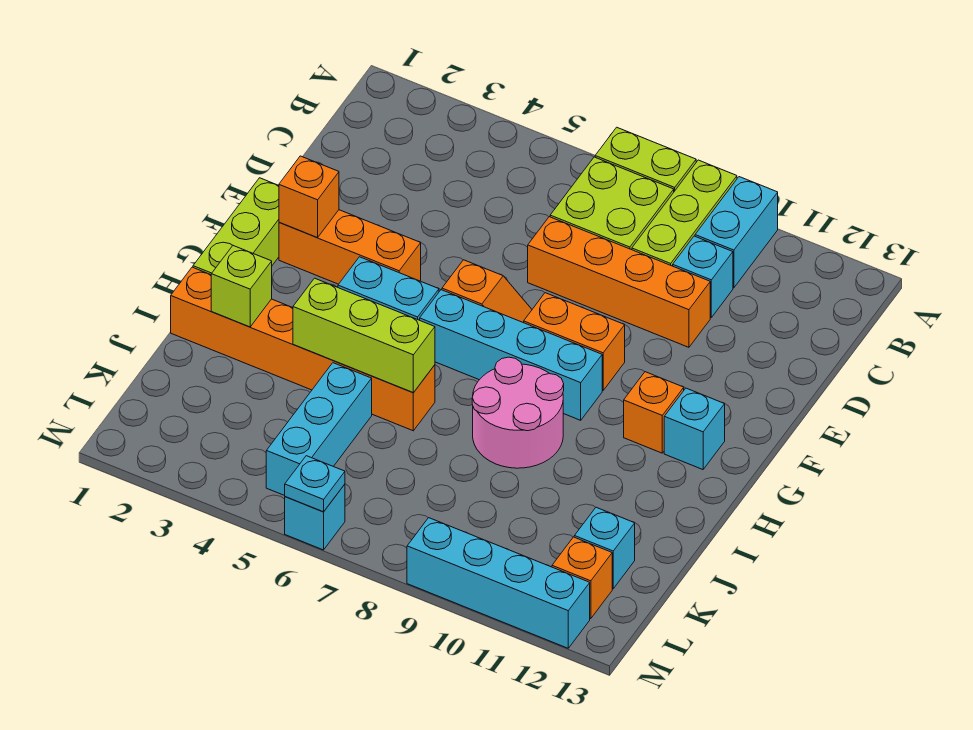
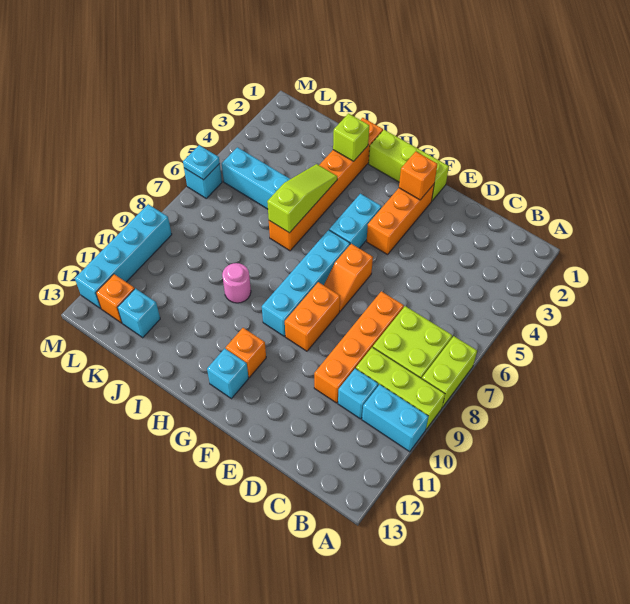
pink 2x2 round brick [472,357,564,468] -> pink 1x1 round brick [222,263,251,303]
lime 1x3 brick [293,278,435,393] -> lime 1x3 slope [267,164,337,233]

